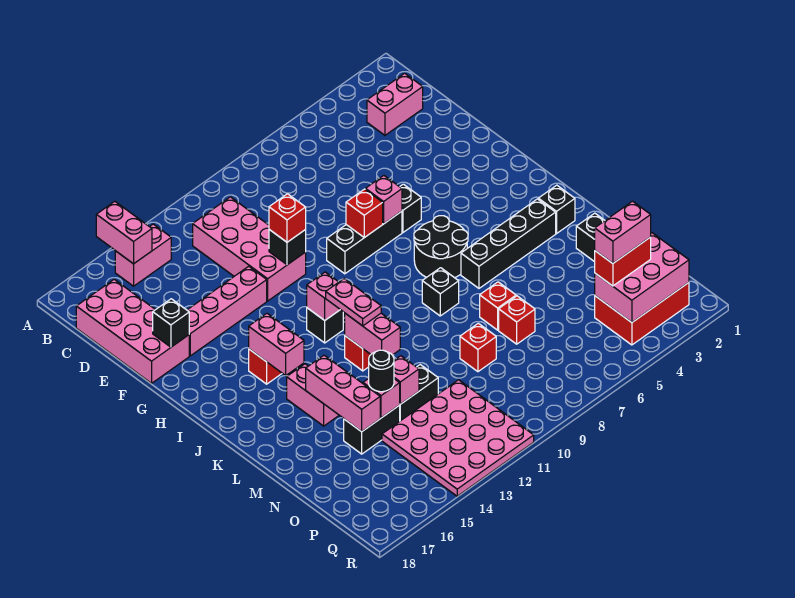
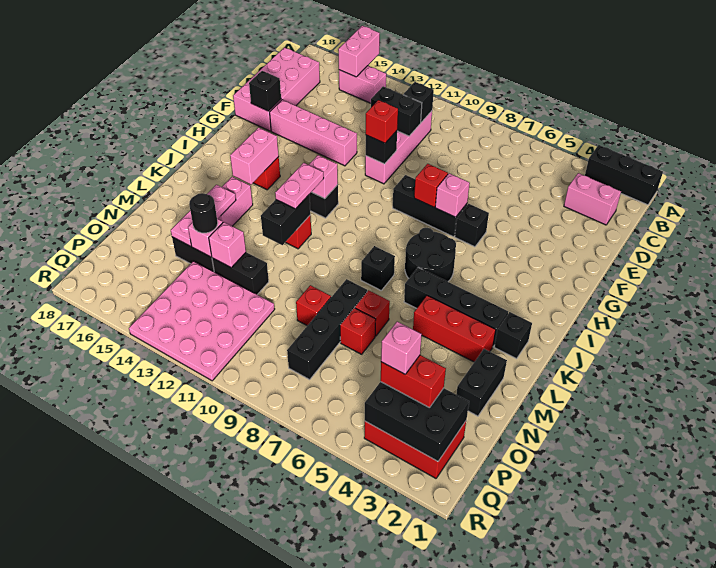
none -> black 1x3 brick [585,145,663,205]
pink 2x4 brick [193,197,306,301] -> pink 1x4 brick [365,111,432,184]
none -> black 1x1 brick [403,82,434,122]
none -> black 1x2 brick [371,86,422,136]
pink 1x2 brick [345,313,400,355] -> black 1x2 brick [261,195,310,245]
none -> red 1x3 brick [413,296,496,362]
pink 1x3 brick [306,355,380,432] -> pink 1x3 plate [171,185,236,246]
none -> black 1x4 brick [287,279,367,380]
pink 2x3 brick [595,233,689,322] -> black 2x3 brick [365,382,469,461]
pink 1x2 brick [595,201,651,263] -> pink 1x1 brick [381,322,422,374]

